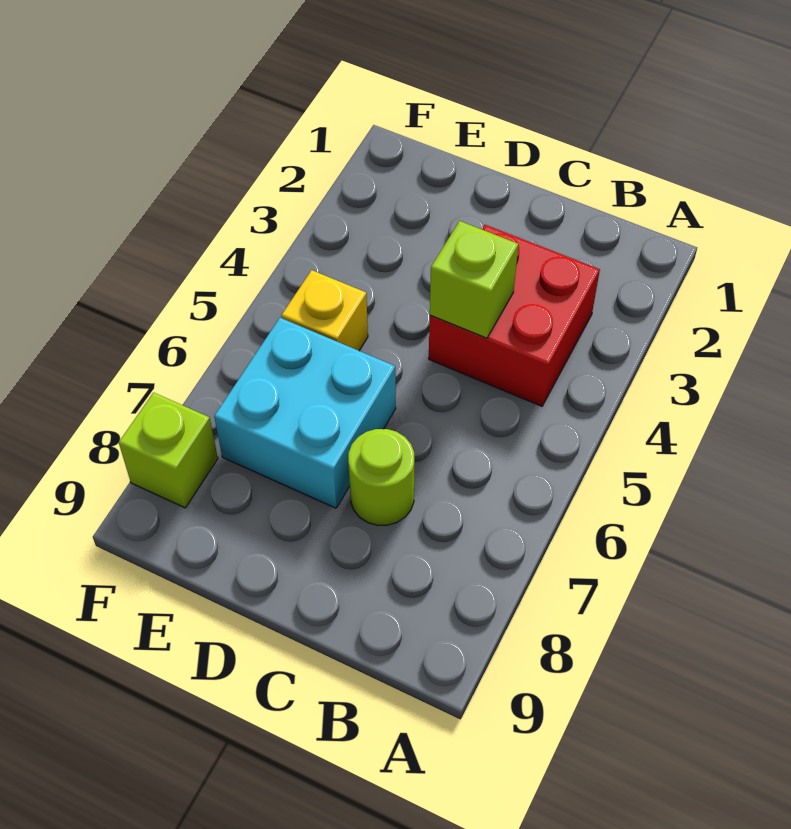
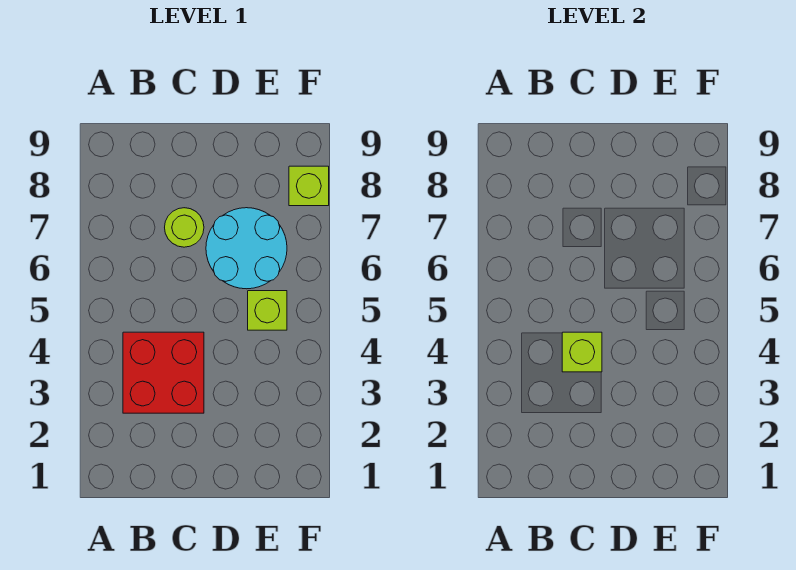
cyan 2x2 brick [214,318,396,508] -> cyan 2x2 round brick [206,208,287,289]
yellow 1x1 brick [281,270,368,351] -> lime 1x1 brick [248,291,287,330]

